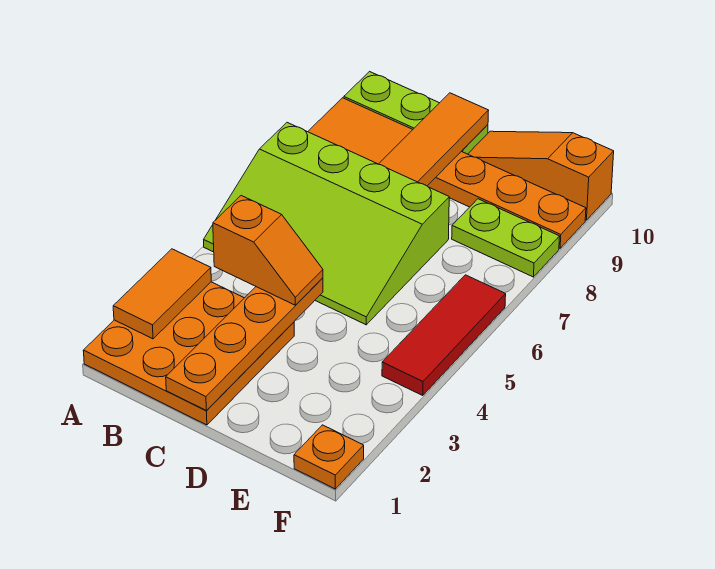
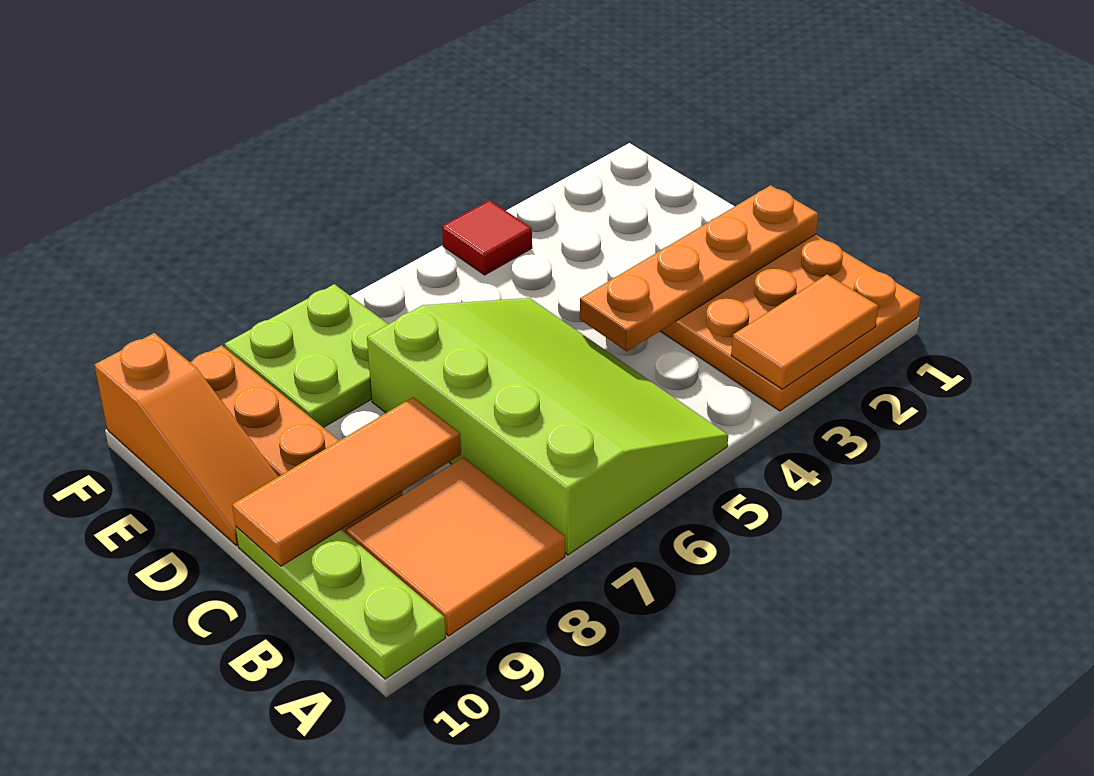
orange 1x2 slope [213,196,323,305] -> none
lime 1x2 plate [452,199,560,277] -> lime 2x2 plate [225,284,388,427]
orange 1x1 plate [294,425,364,489] -> none
red 1x3 tile [382,275,506,395] -> red 1x1 tile [442,200,532,275]

